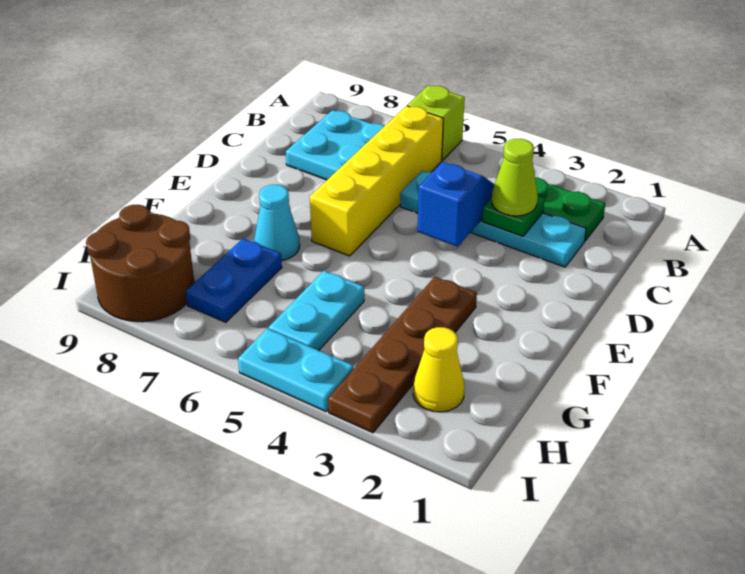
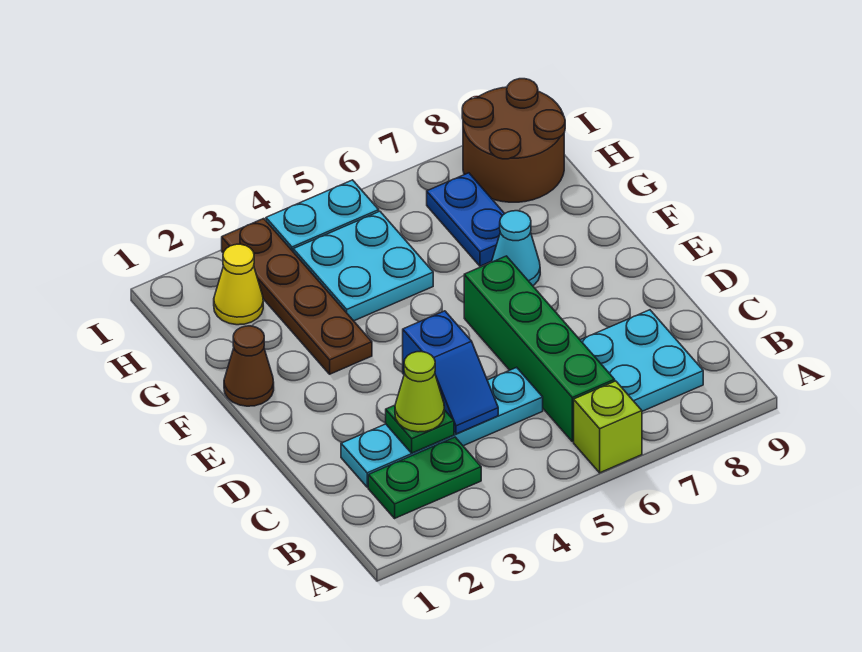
yellow 1x4 brick [310,106,443,256] -> green 1x4 brick [464,256,615,442]
none -> brown 1x1 cone [224,326,274,406]
cyan 1x2 plate [269,271,364,350] -> cyan 2x2 plate [293,211,433,321]

